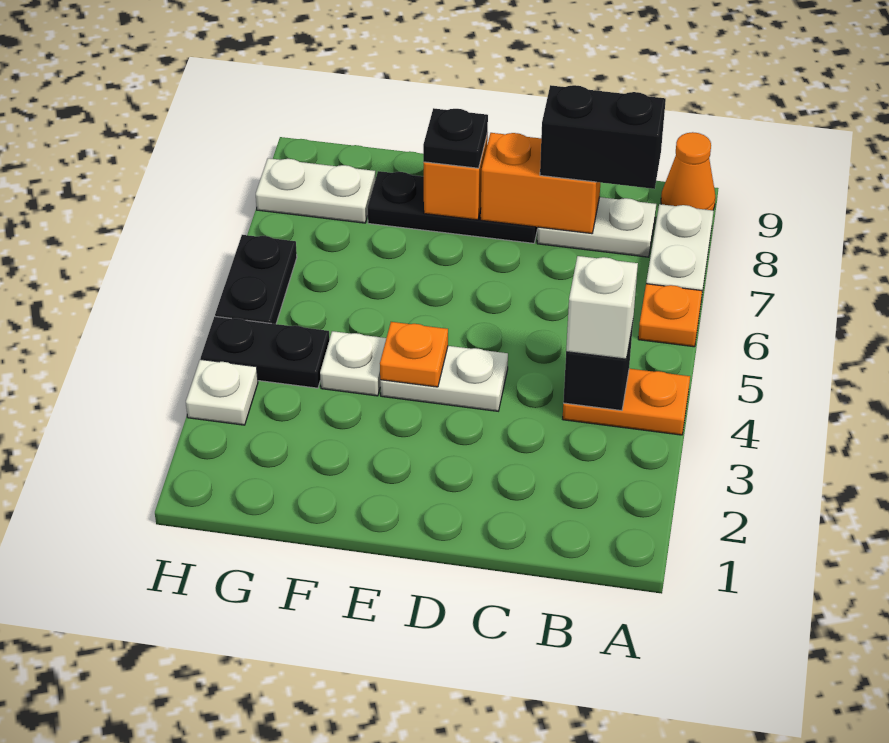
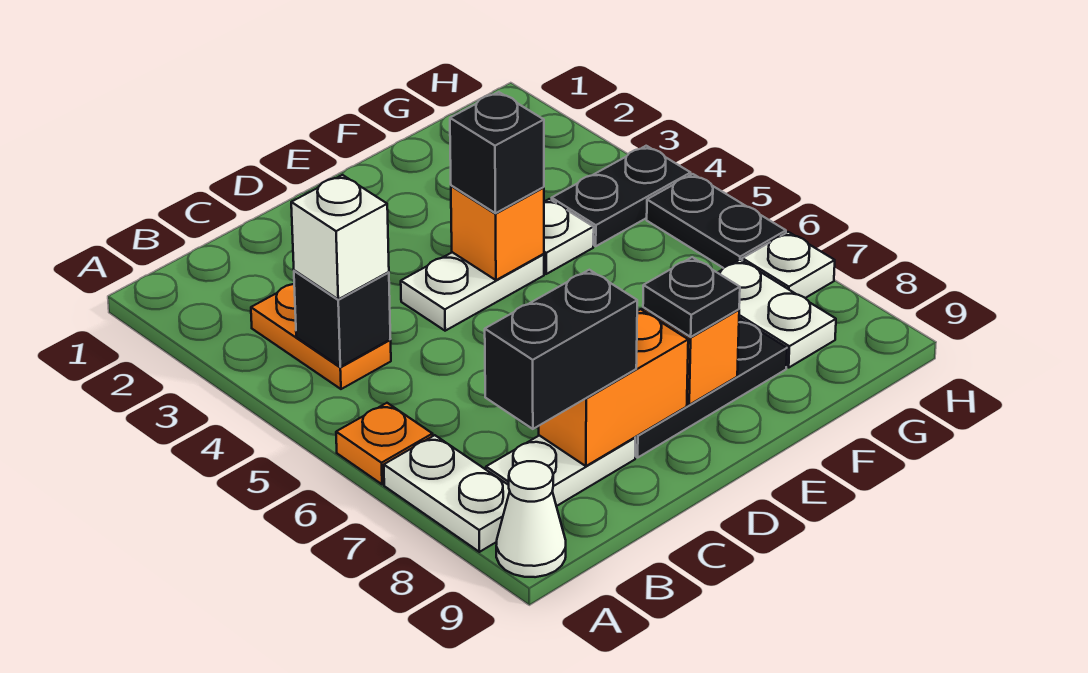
orange 1x2 plate [563,369,690,435] -> orange 1x2 plate turned to [251,284,391,389]
orange 1x1 cone [661,132,715,210] -> white 1x1 cone [496,461,566,577]
orange 1x1 plate [380,322,448,387] -> orange 1x1 brick [451,186,544,280]
none -> black 1x1 brick [450,92,544,213]
white 1x2 plate [256,158,375,223] -> white 1x2 plate turned to [718,260,836,368]
white 1x1 plate [186,359,258,425] -> white 1x1 plate moved to [742,232,835,298]

